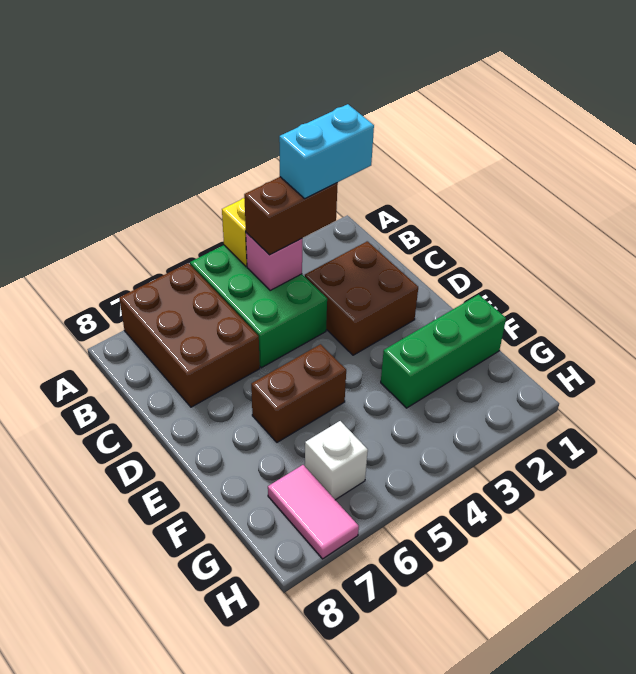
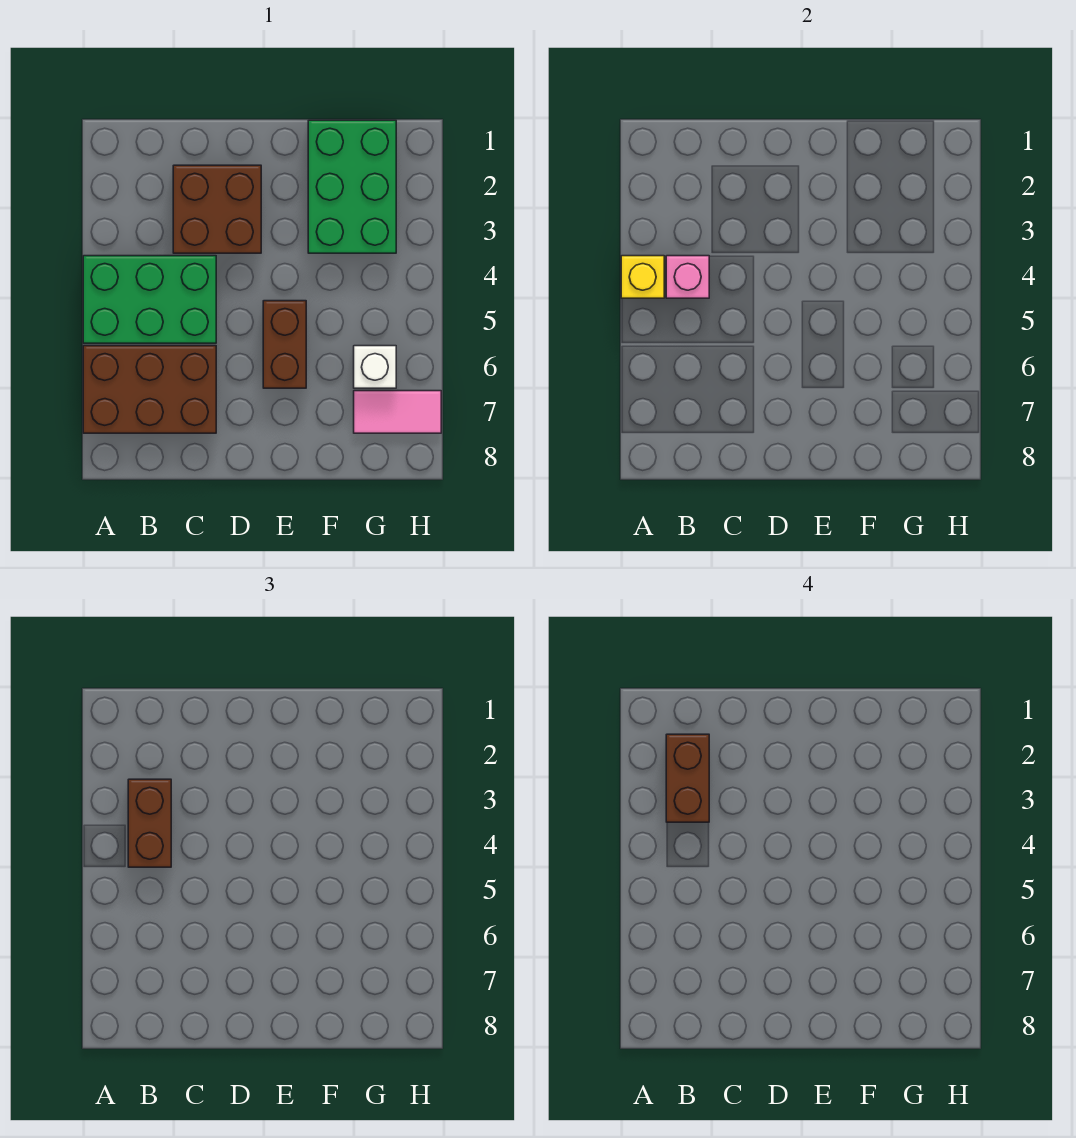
cyan 1x2 brick [279,104,374,199] -> brown 1x2 brick [666,734,709,822]
green 1x3 brick [381,294,506,408] -> green 2x3 brick [308,120,396,253]

